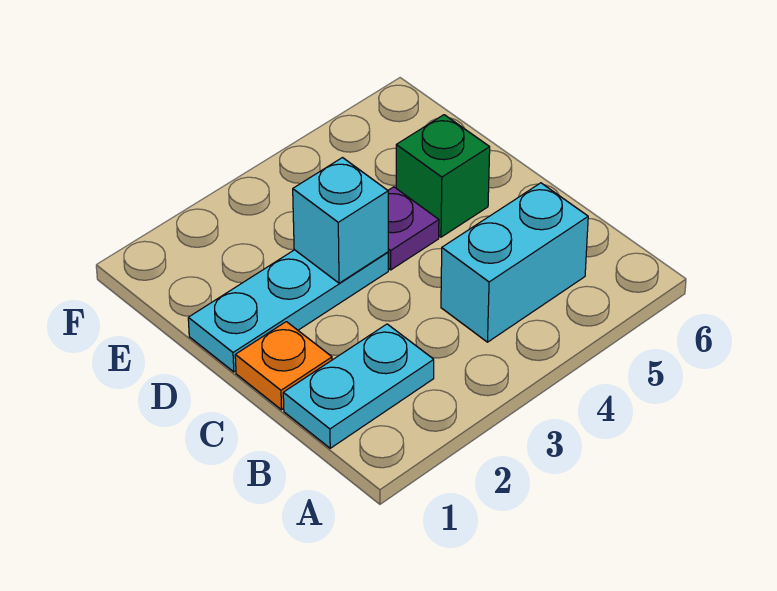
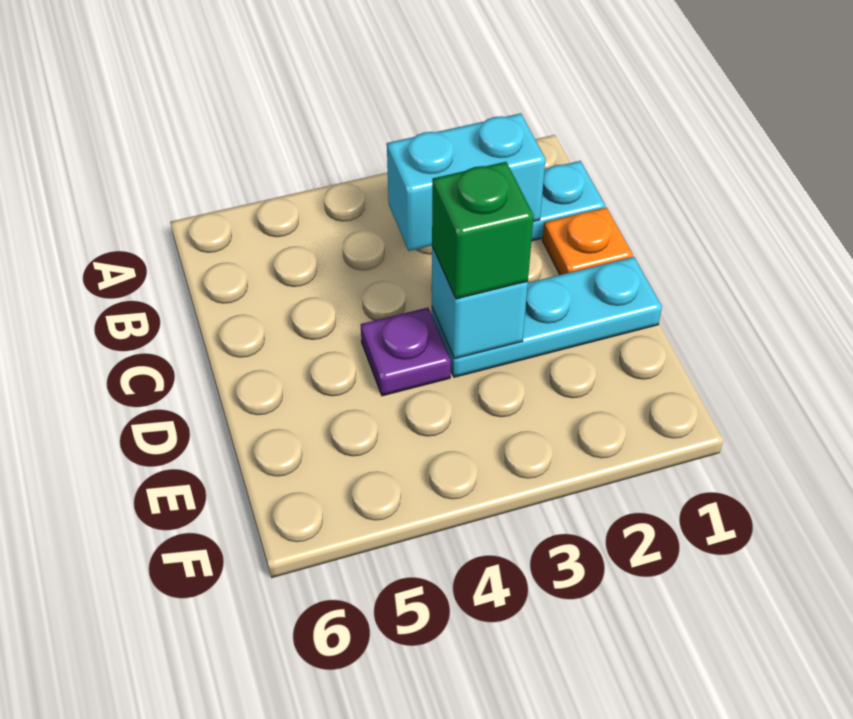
cyan 1x2 brick [441,183,588,342] -> cyan 1x2 brick moved to [387,113,546,251]
green 1x1 brick [396,115,490,237] -> green 1x1 brick moved to [432,162,534,299]

